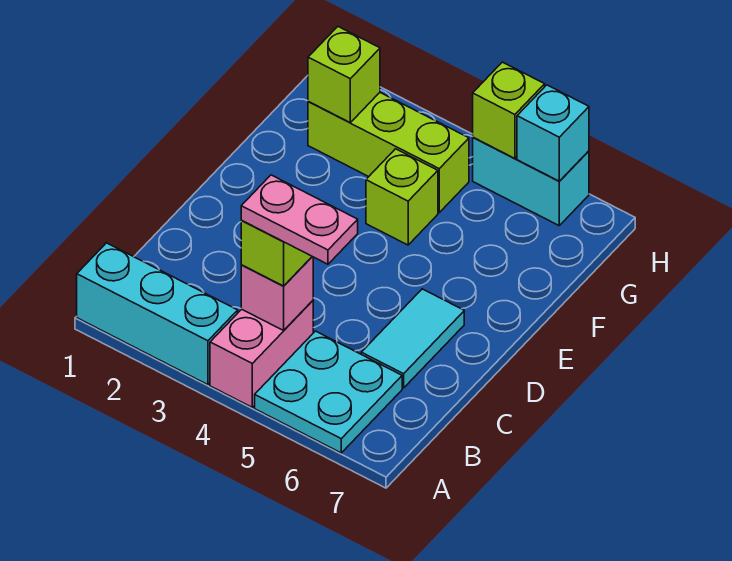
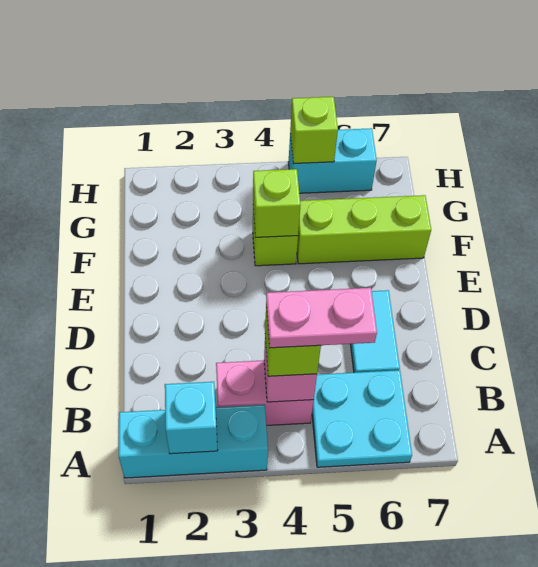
pink 1x2 brick [210,301,313,407] -> pink 1x2 brick turned to [216,360,314,425]
lime 1x3 brick [308,93,469,212] -> lime 1x3 brick moved to [297,195,431,264]
lime 1x1 brick [308,27,380,123] -> lime 1x1 brick moved to [253,169,301,237]
cyan 1x1 brick [517,85,589,181] -> cyan 1x1 brick moved to [165,382,218,454]

